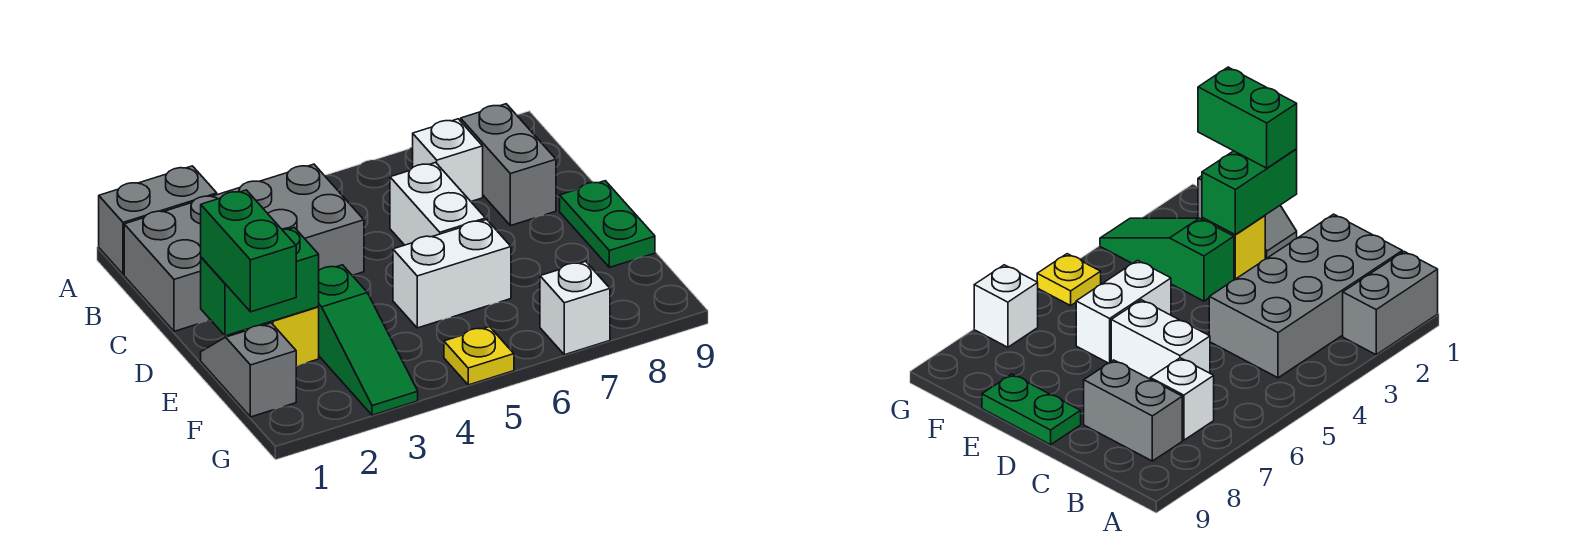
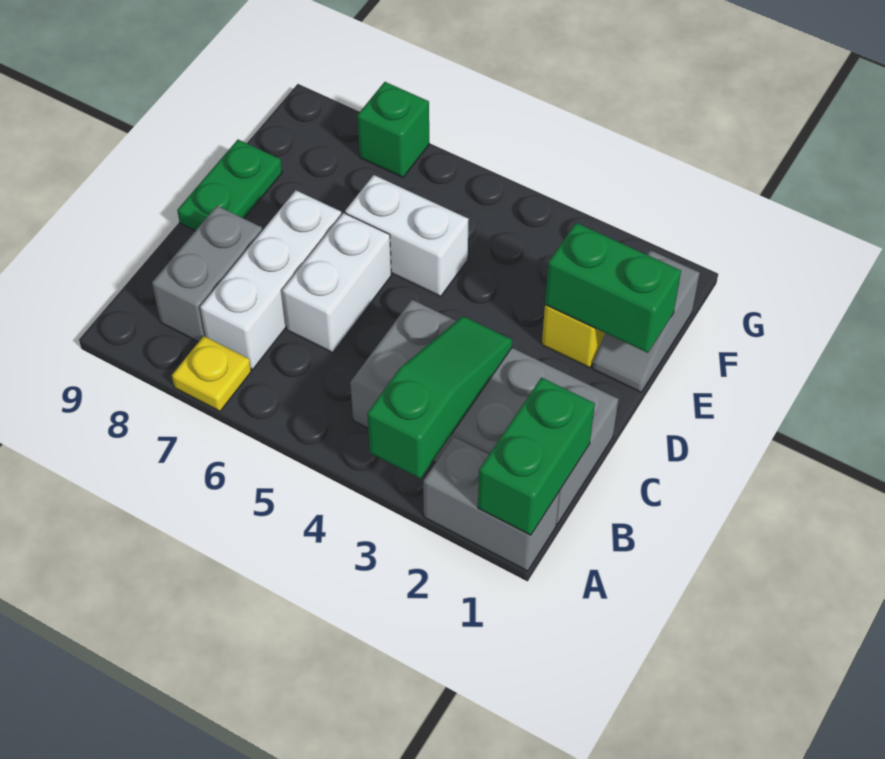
white 1x1 brick [413,119,483,202] -> white 1x3 brick [200,190,341,369]
green 1x2 brick [201,190,296,312] -> green 1x2 brick moved to [478,378,595,535]
green 1x3 slope [319,265,418,415] -> green 1x3 slope moved to [367,316,512,479]
yellow 1x1 plate [444,327,514,385] -> yellow 1x1 plate moved to [172,336,251,411]
white 1x1 brick [540,261,610,355] -> green 1x1 brick [357,82,429,177]

